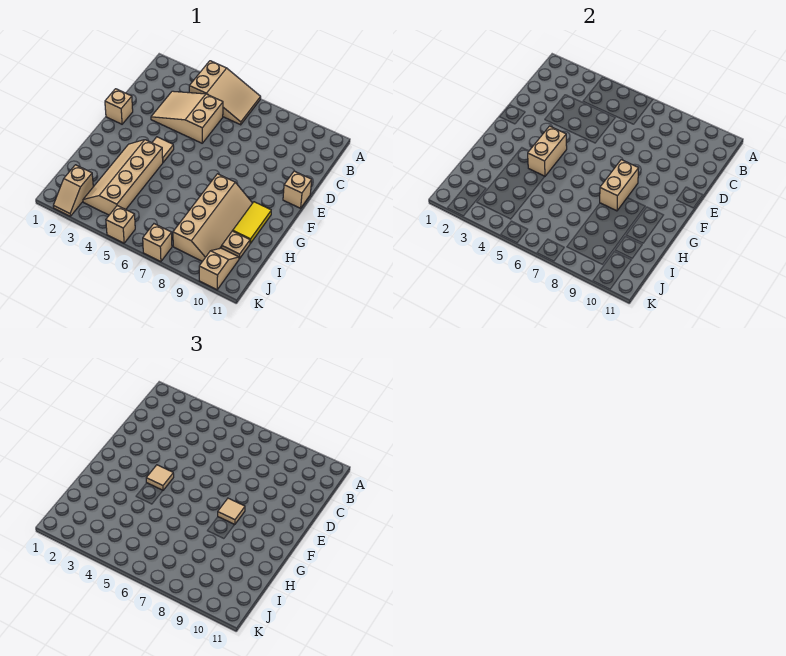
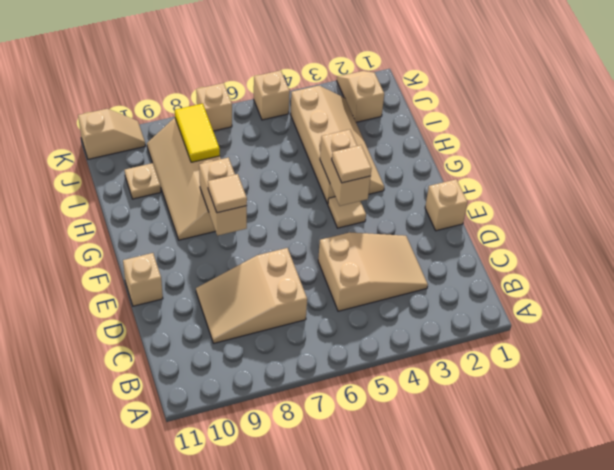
tan 2x3 slope [189,61,261,125] -> tan 2x3 slope moved to [196,248,307,343]
yellow 1x2 tile [233,202,271,243] -> yellow 1x2 tile moved to [175,104,220,162]
tan 1x2 slope [199,248,239,290] -> tan 1x2 slope turned to [78,109,145,159]

